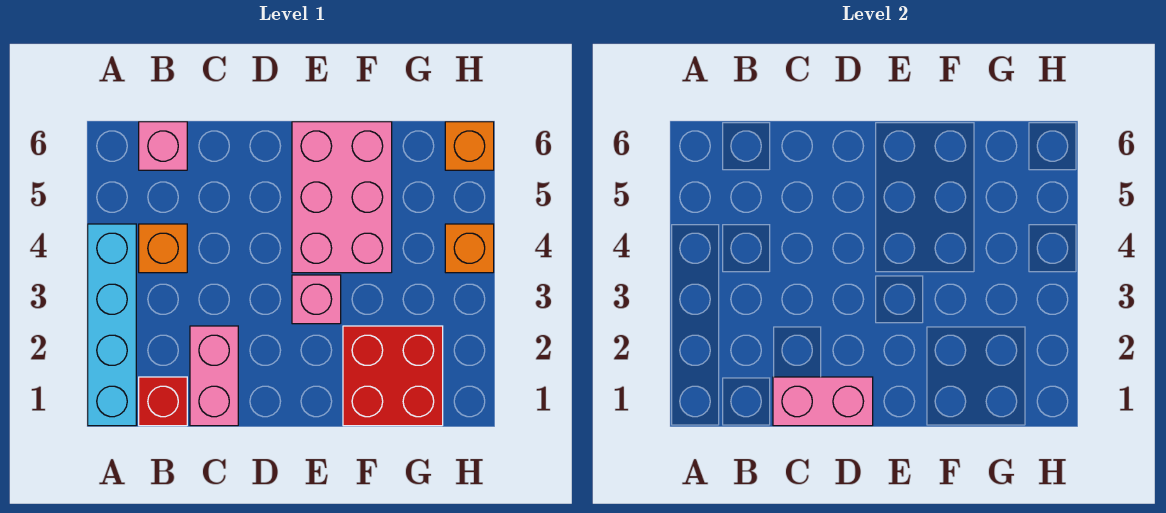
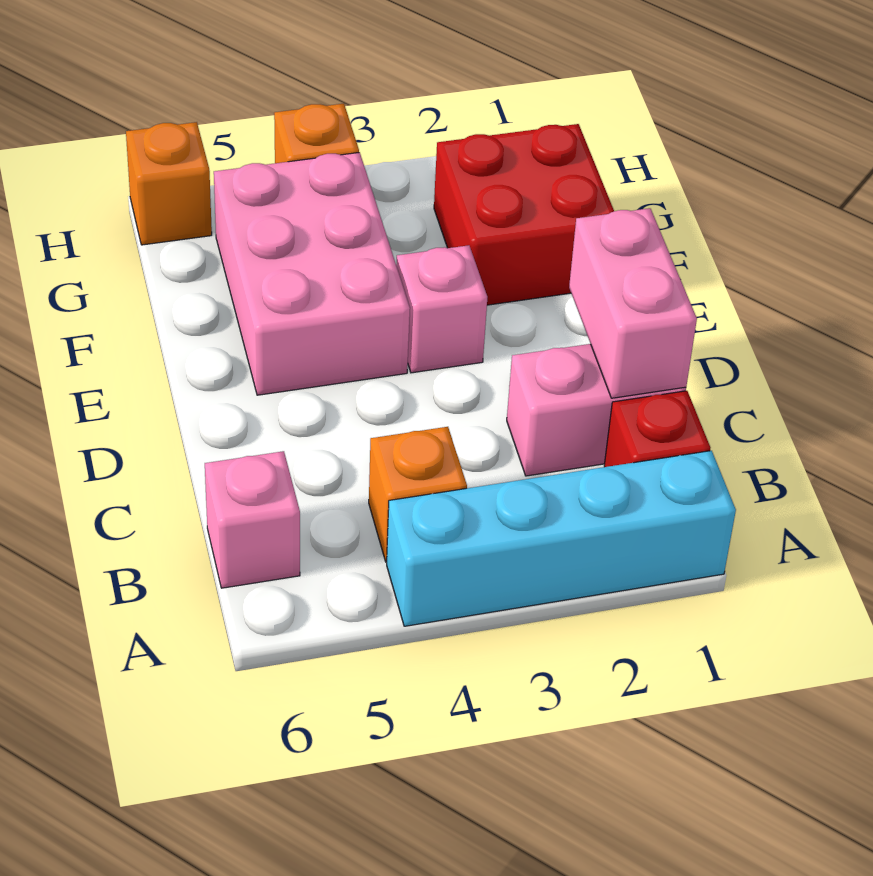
pink 2x3 brick [292,122,392,273] -> pink 2x3 brick turned to [214,152,410,395]

